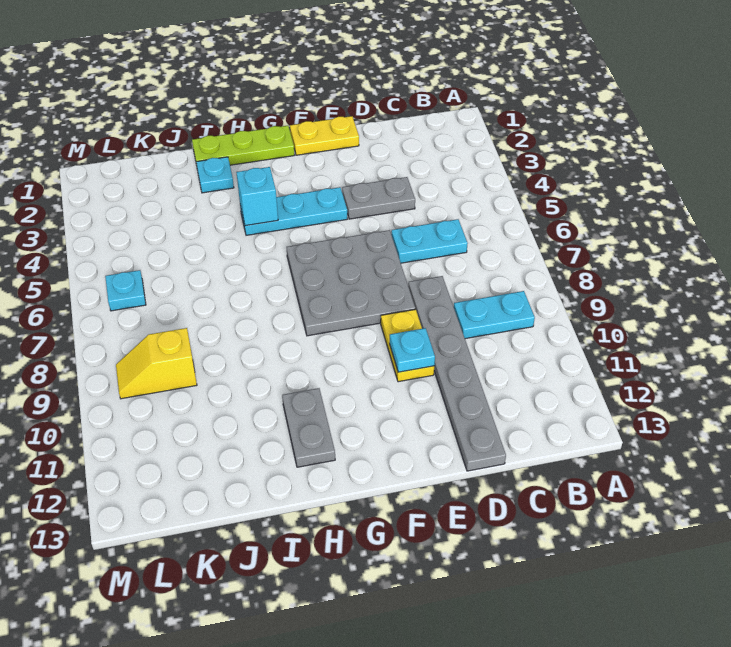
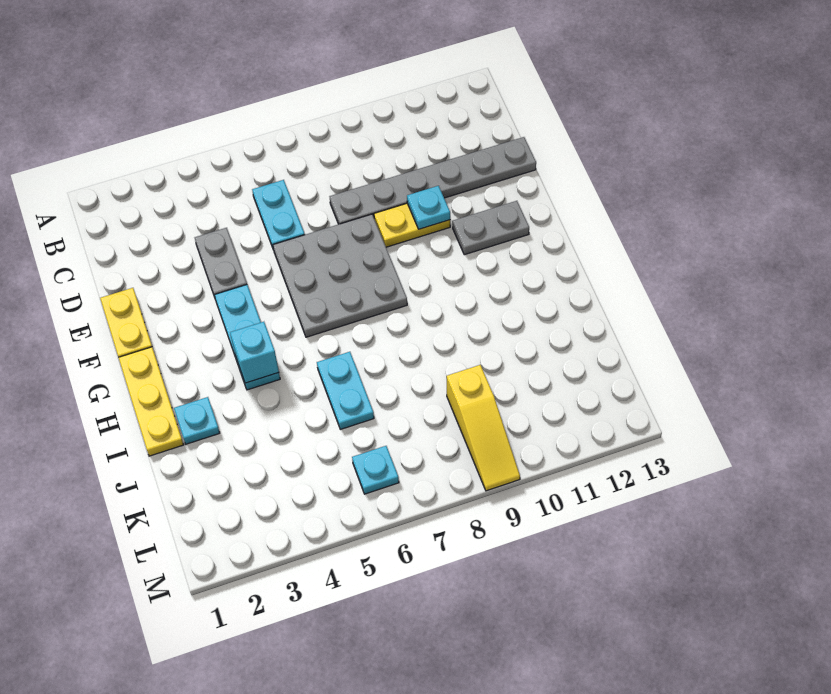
cyan 1x2 plate [454,291,535,339] -> cyan 1x2 plate moved to [317,352,374,429]
lime 1x3 plate [192,126,295,165] -> yellow 1x3 plate [118,347,184,456]
grey 1x2 plate [282,388,335,467] -> grey 1x2 plate moved to [452,201,529,255]
yellow 1x2 slope [116,328,197,399] -> yellow 1x3 slope [447,365,520,491]

